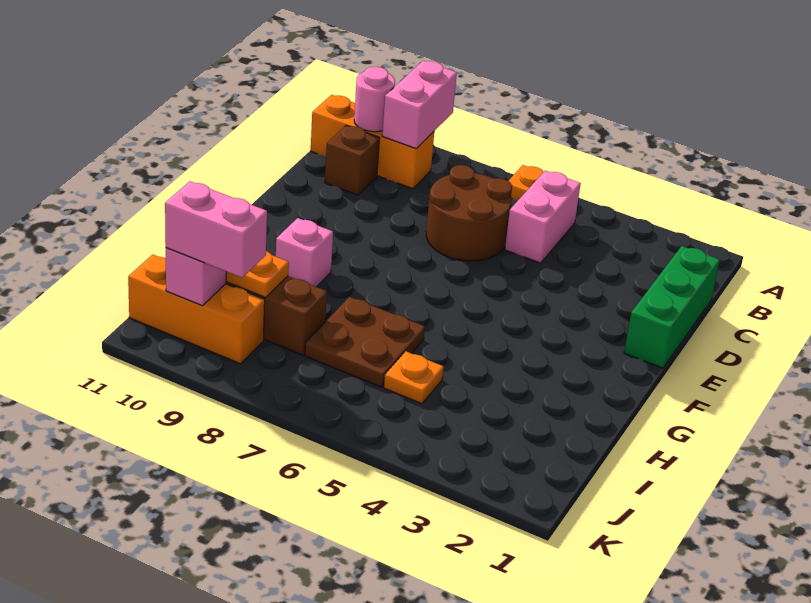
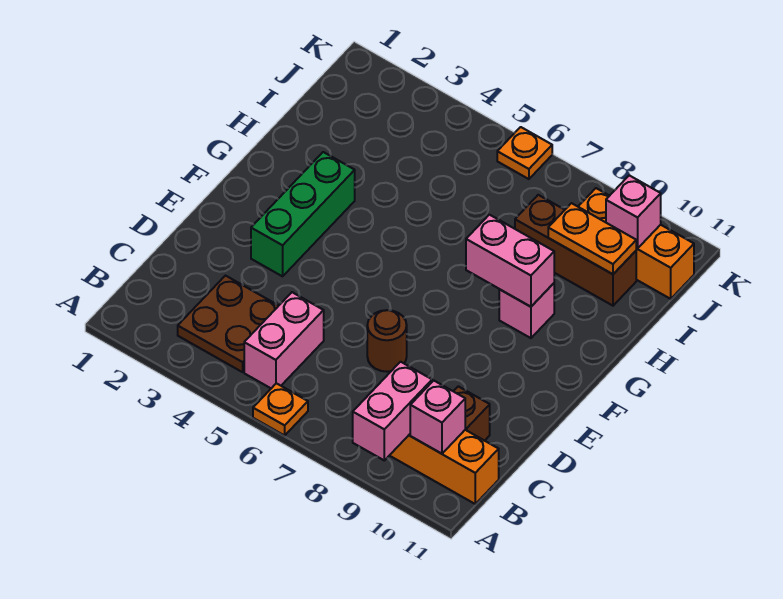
pink 1x1 round brick [354,67,395,132] -> pink 1x1 brick [410,381,465,454]
green 1x3 brick [624,246,720,368] -> green 1x3 brick moved to [251,152,355,276]
brown 2x2 round brick [426,165,512,261] -> brown 1x1 round brick [367,310,407,372]
brown 2x2 plate [305,297,425,387] -> brown 2x2 plate moved to [178,276,279,372]
orange 1x1 plate [384,351,444,404] -> orange 1x1 plate moved to [497,127,552,179]
pink 1x2 brick [165,181,267,278] -> pink 1x2 brick moved to [466,215,554,307]

